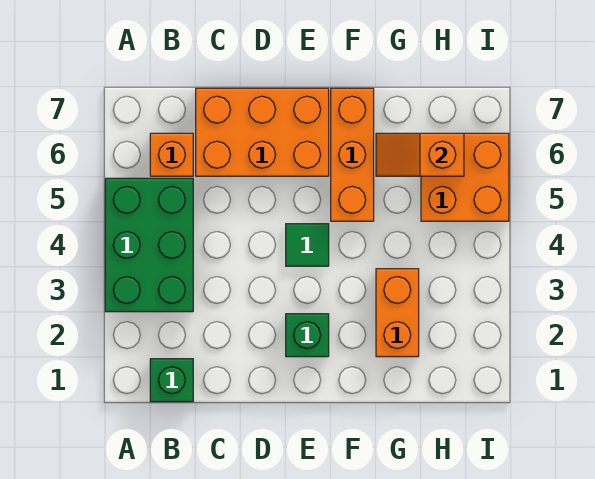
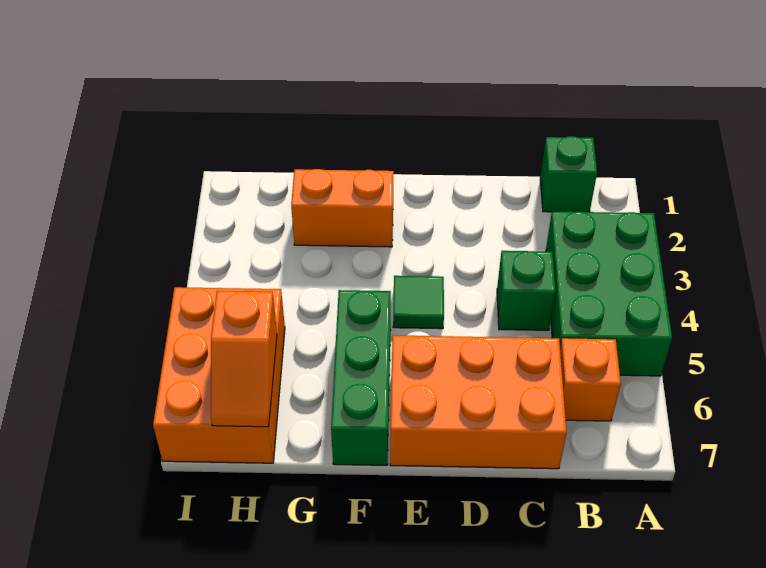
green 1x1 brick [286,314,329,357] -> green 1x1 brick moved to [497,251,556,330]
orange 1x3 brick [331,88,374,221] -> green 1x3 brick [331,290,391,465]
orange 1x2 brick [376,269,419,357] -> orange 1x2 brick turned to [291,169,394,247]
orange 1x2 slope [376,133,464,176] -> orange 1x2 slope turned to [211,291,277,427]
orange 2x2 brick [421,133,509,221] -> orange 2x3 brick [153,287,285,463]

